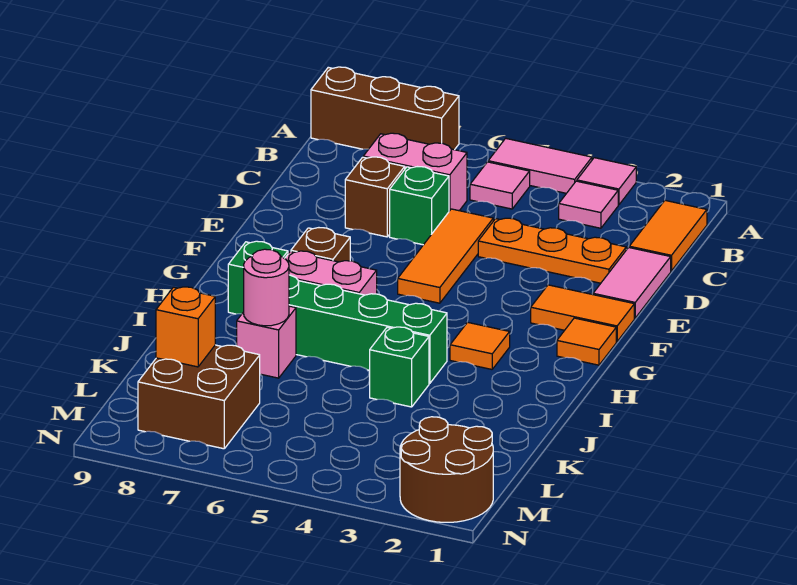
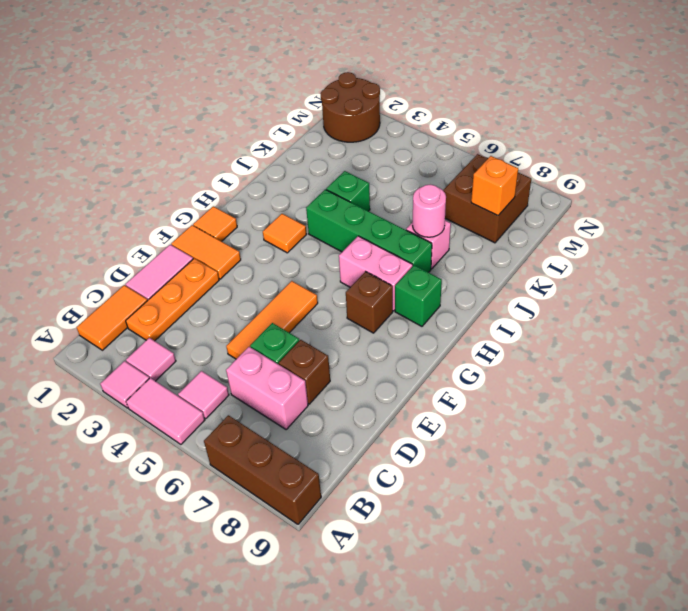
orange 1x3 plate [478,218,626,283] -> orange 1x3 plate turned to [126,258,219,341]

